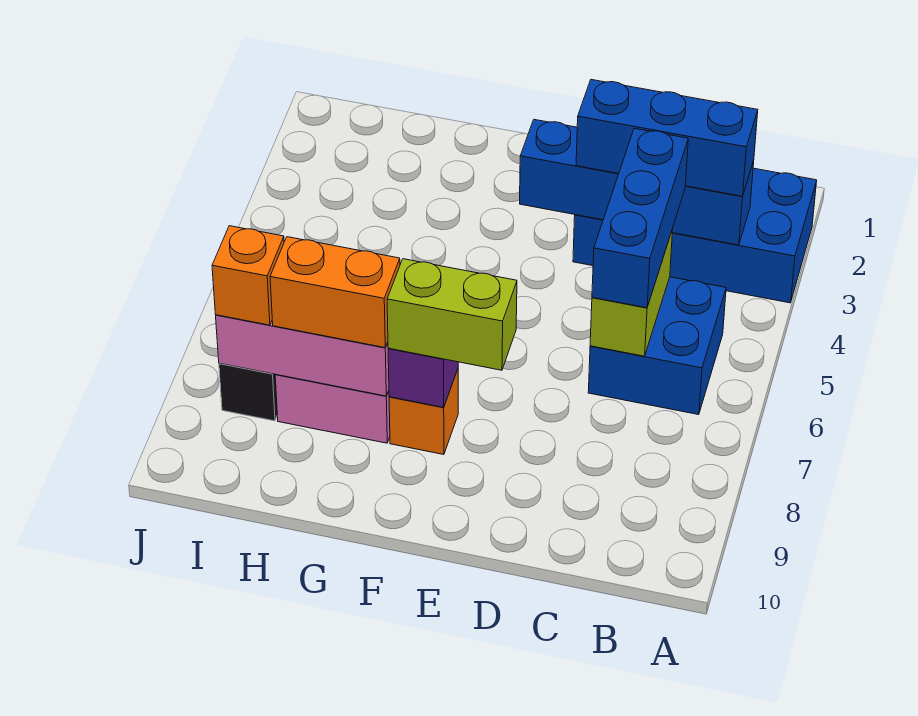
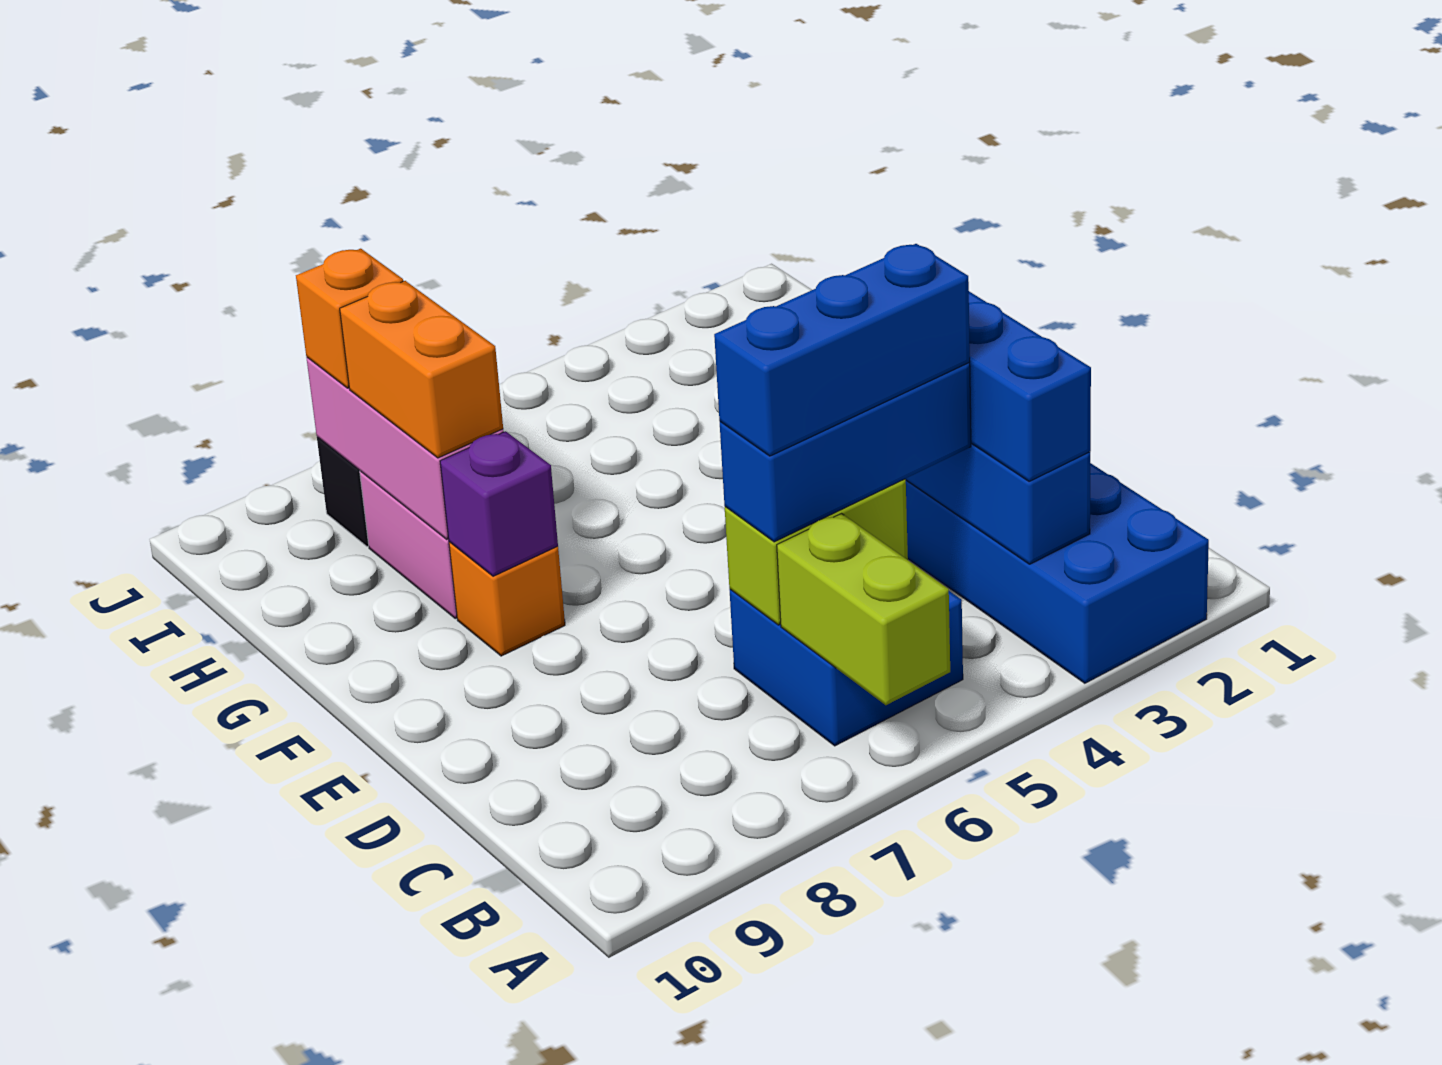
none -> blue 1x3 brick [714,244,970,456]
lime 1x2 brick [387,259,517,370] -> lime 1x2 brick moved to [777,514,950,705]

